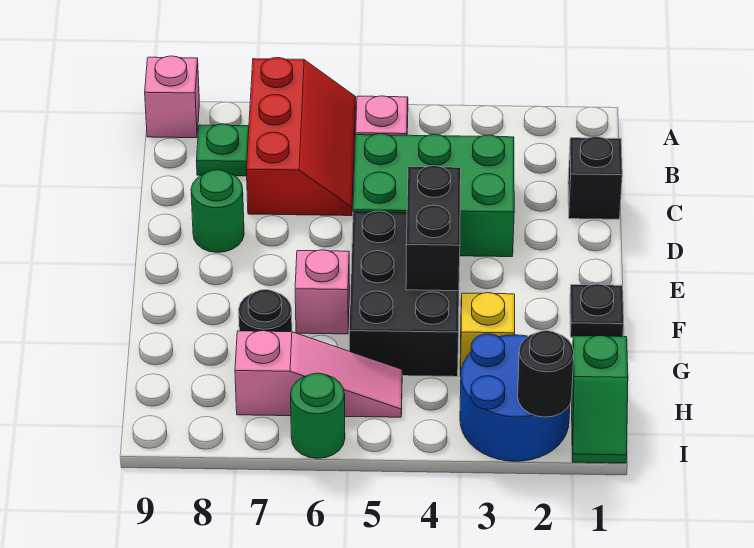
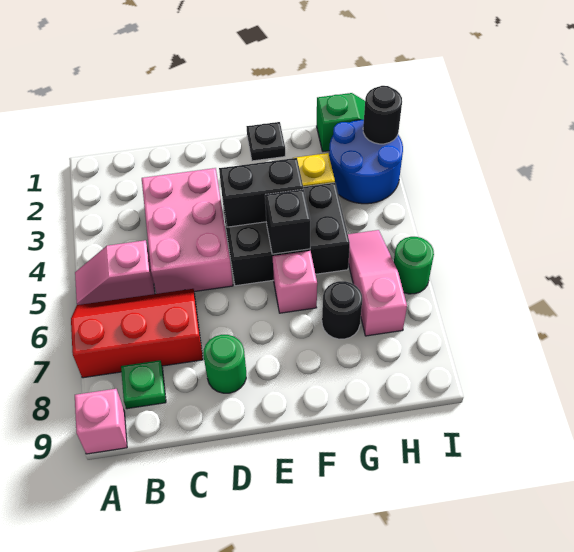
black 1x1 brick [568,137,622,219] -> black 1x1 brick moved to [265,189,310,254]
green 2x3 brick [353,134,514,257] -> pink 2x3 brick [142,168,233,294]

